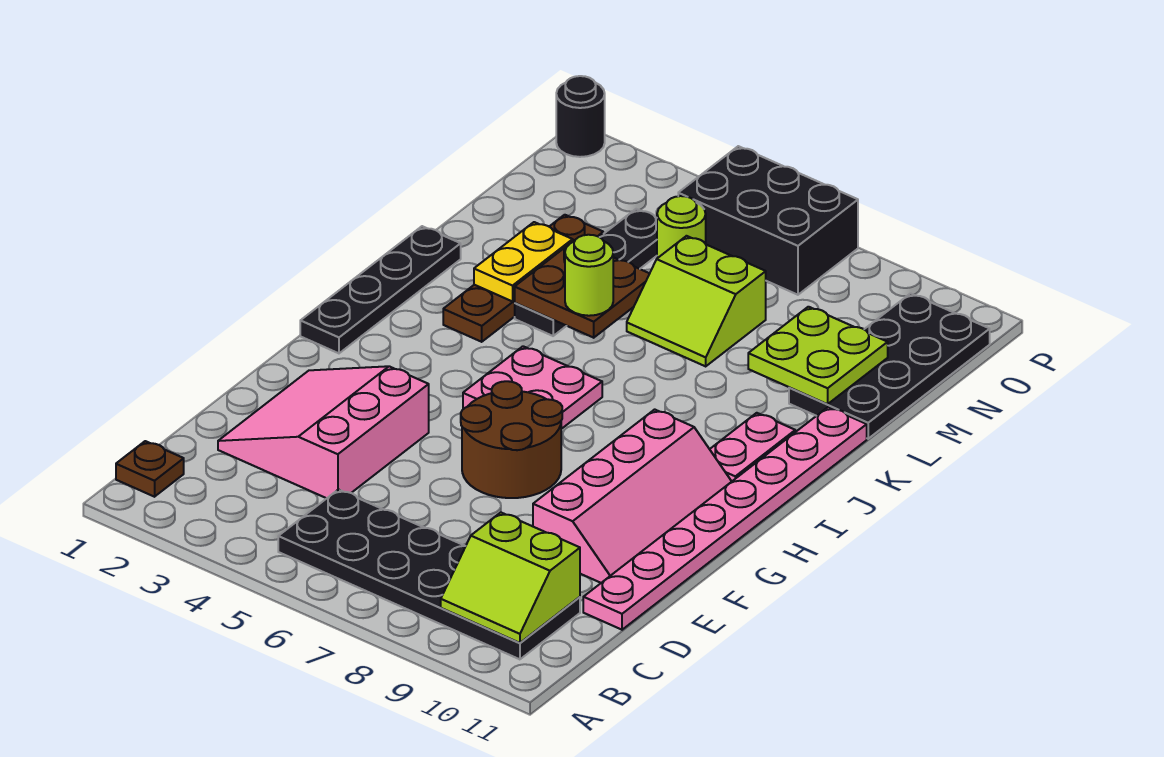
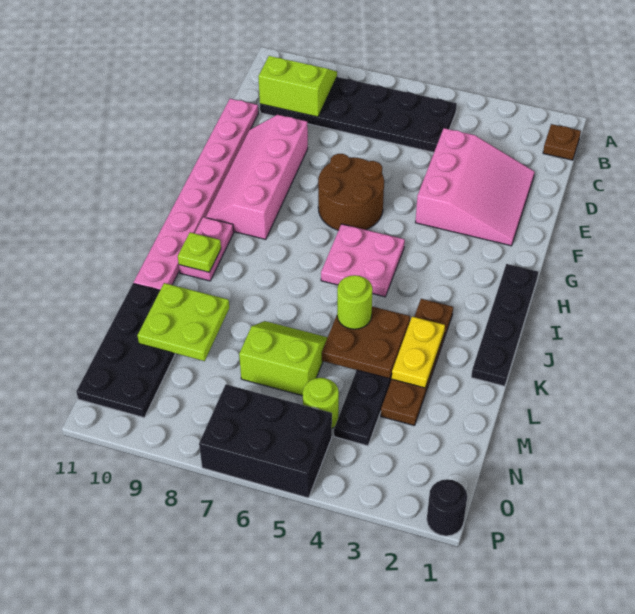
none -> lime 1x1 plate [178,232,221,272]

